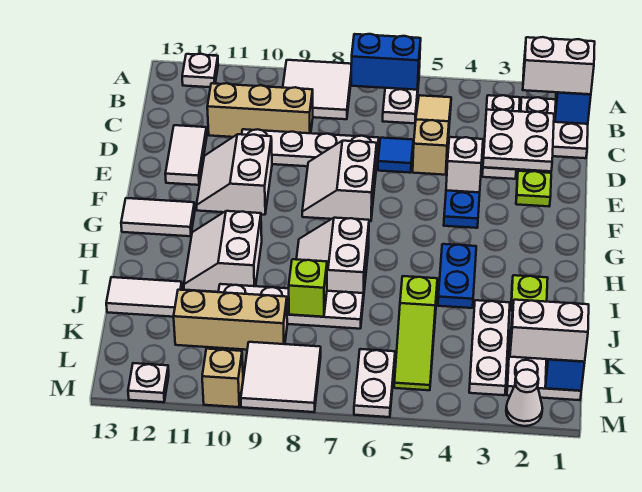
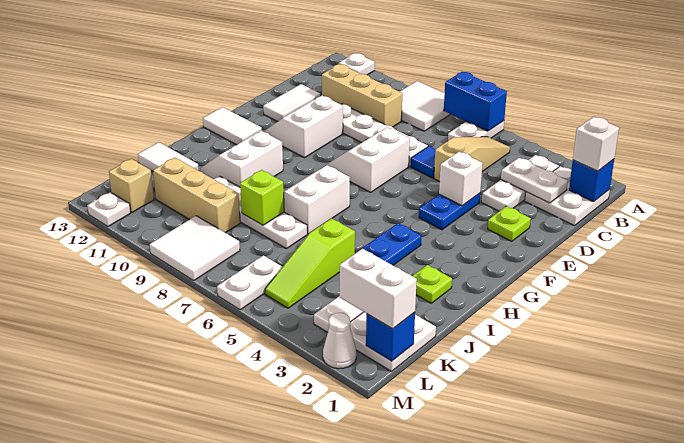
white 1x2 brick [523,37,595,94] -> white 1x1 brick [573,117,619,171]
white 2x2 plate [483,110,554,171] -> white 1x2 plate [501,158,568,203]
tan 1x1 brick [202,349,243,407] -> tan 1x1 brick moved to [109,159,154,212]

